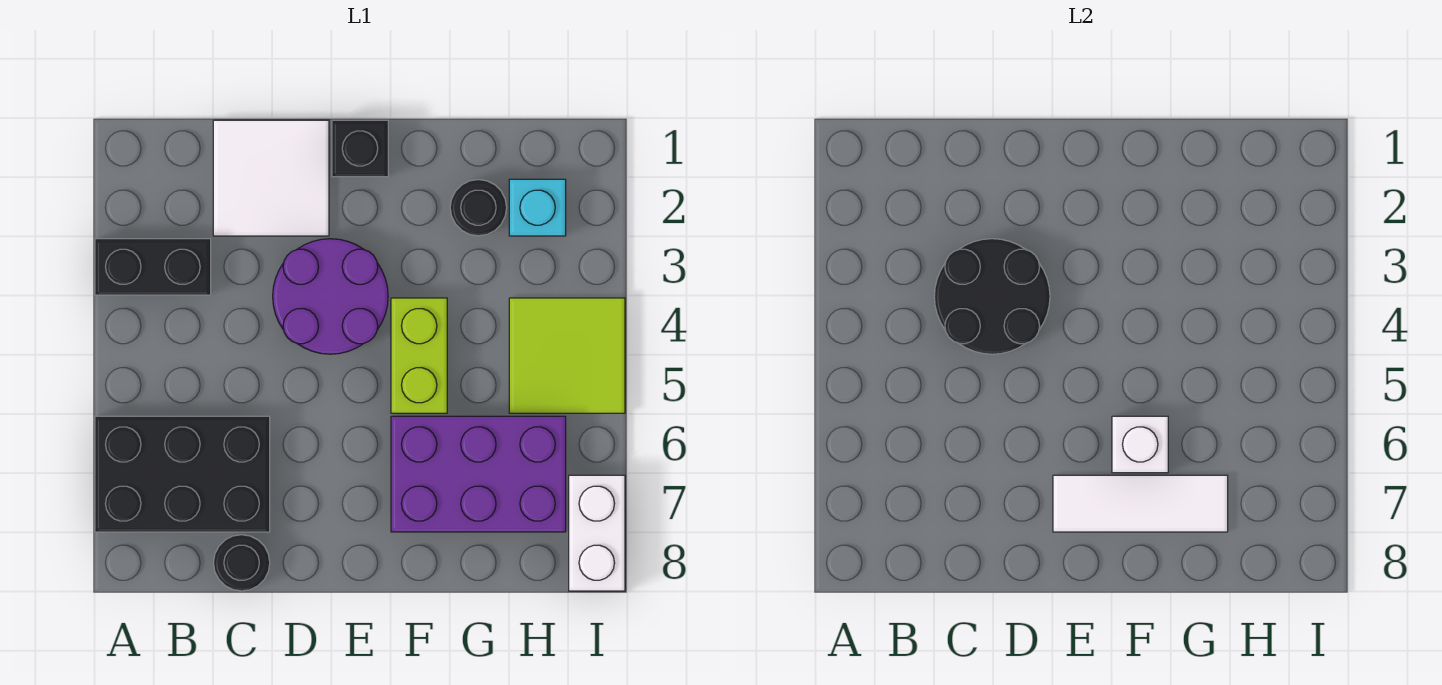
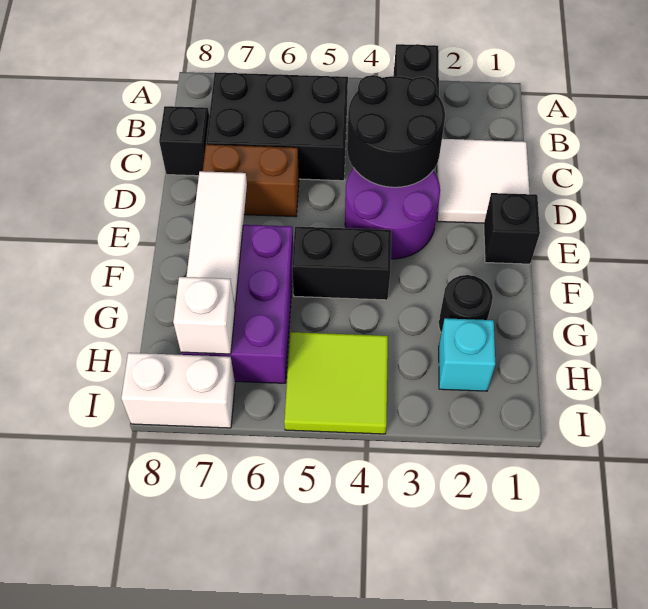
black 2x3 brick [95,416,270,532] -> black 2x3 brick turned to [206,72,348,181]
black 1x1 round brick [213,535,270,591] -> black 1x1 brick [159,106,209,176]
none -> brown 1x2 brick [203,145,299,217]
lime 1x2 brick [391,298,447,413] -> black 1x2 brick [292,227,391,300]
white 1x1 brick [1112,416,1168,473] -> white 1x1 brick moved to [173,277,235,354]

